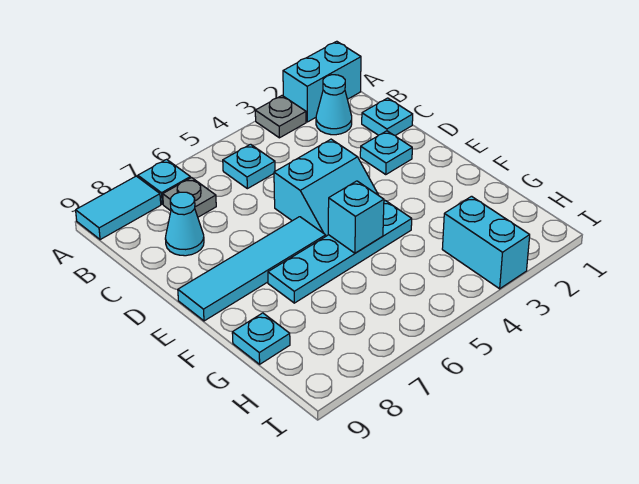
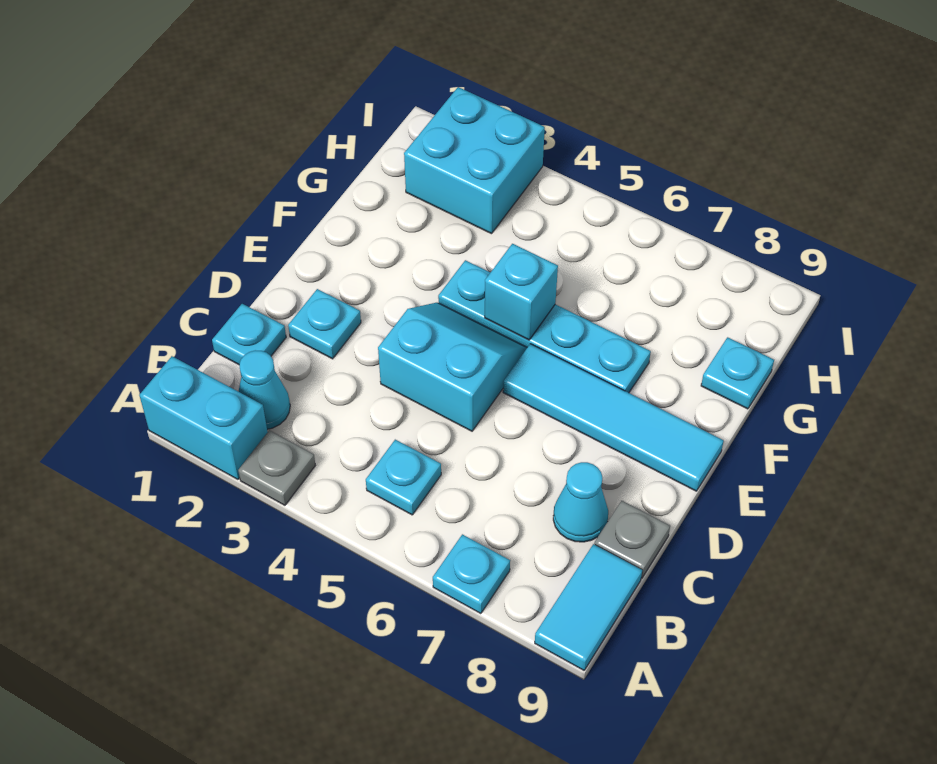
cyan 1x2 tile [76,176,161,240] -> cyan 1x2 tile turned to [535,544,642,670]
grey 1x1 plate [163,178,216,217] -> grey 1x1 plate moved to [594,501,670,578]
cyan 1x2 brick [442,196,530,289] -> cyan 2x2 brick [404,87,545,234]

